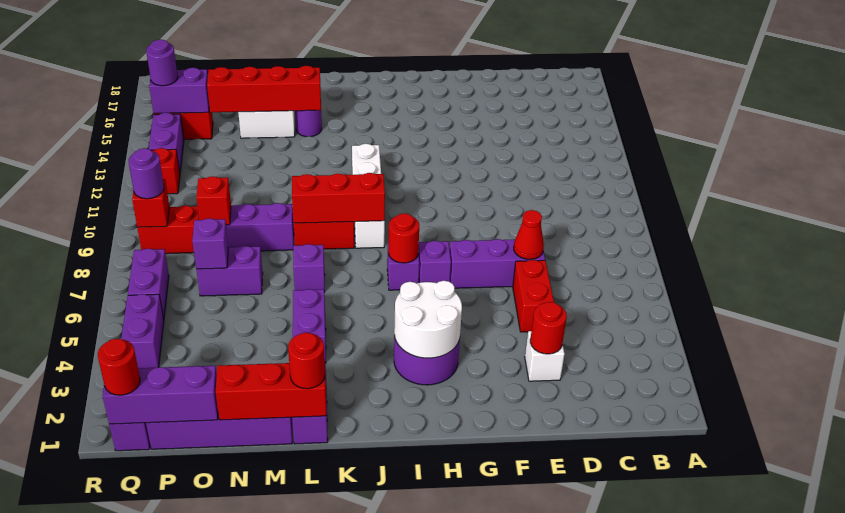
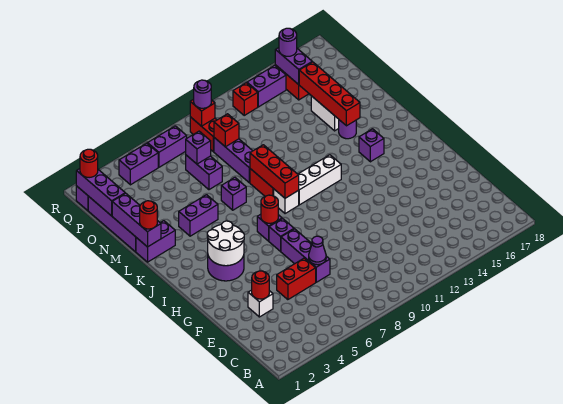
red 1x1 cone [514,210,544,259] -> purple 1x1 cone [309,236,326,265]
none -> purple 1x1 brick [359,129,384,162]
red 1x3 brick [216,363,327,420] -> purple 1x3 brick [112,193,161,247]

